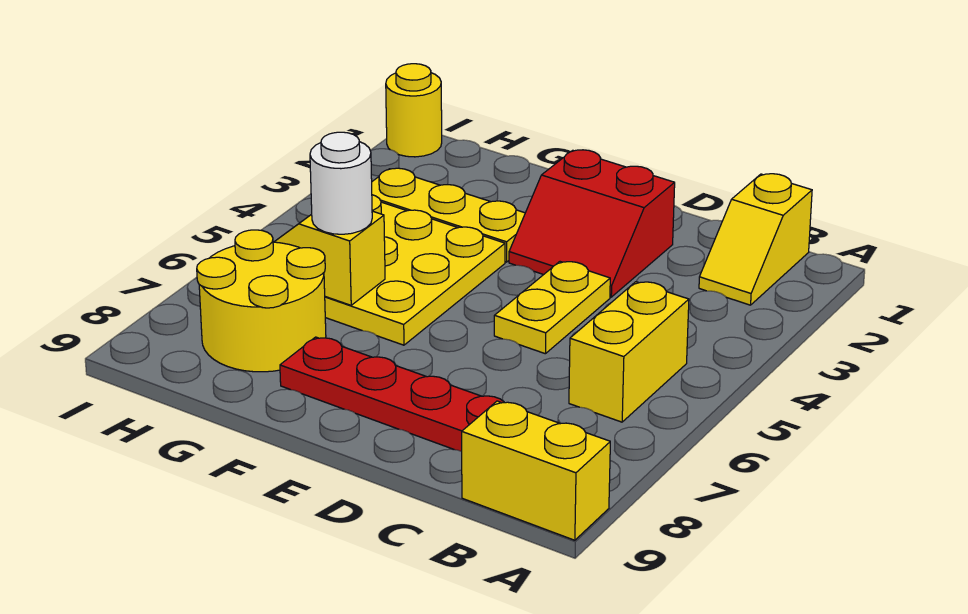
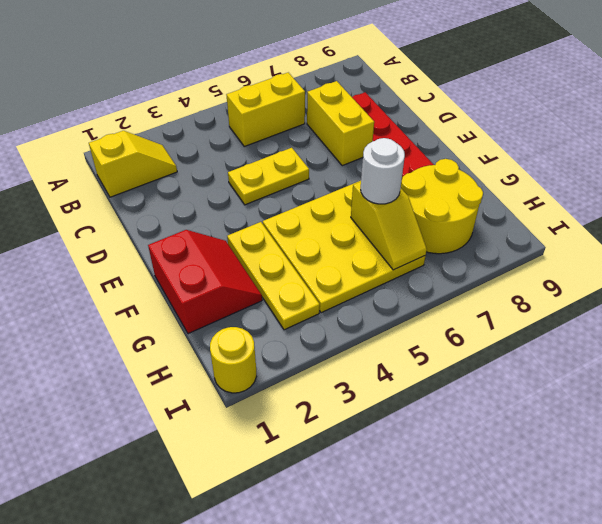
yellow 1x2 brick [462,401,610,540] -> yellow 1x2 brick moved to [307,81,374,166]
red 2x2 slope [509,150,675,297] -> red 2x2 slope moved to [148,230,262,334]

